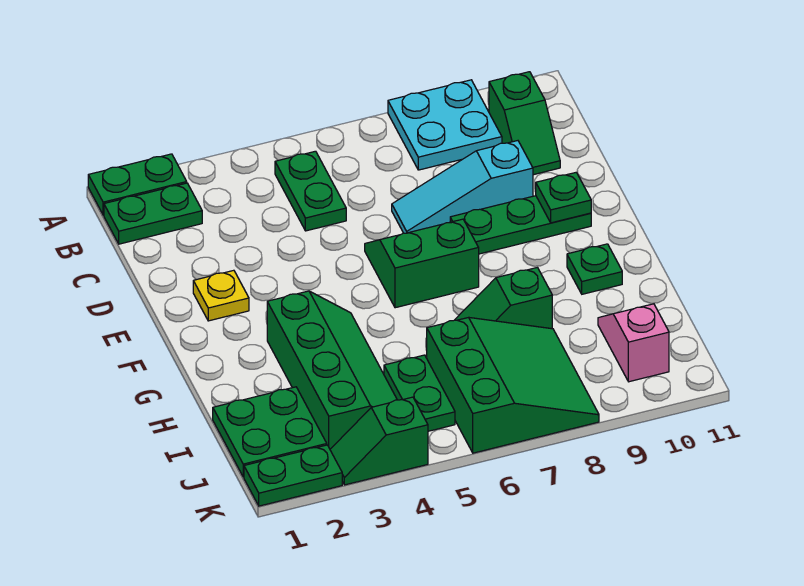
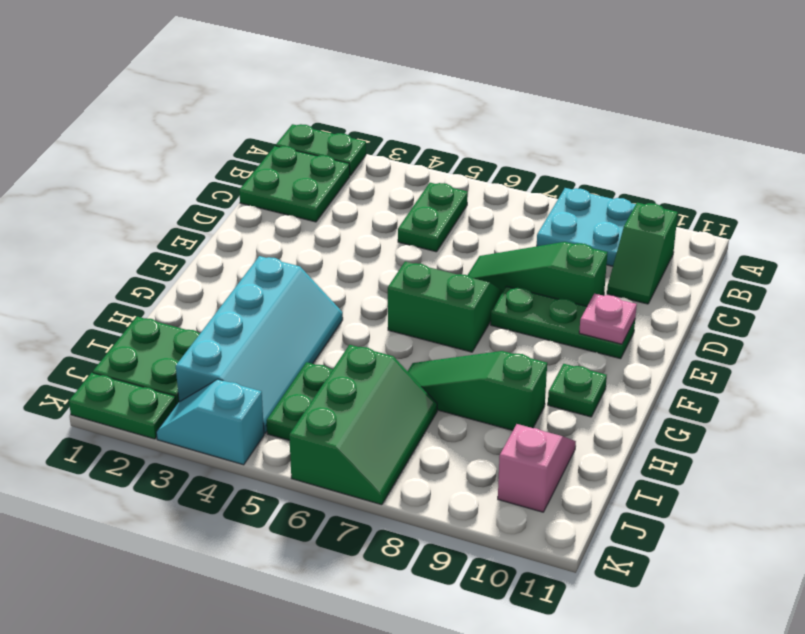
green 1x2 plate [104,183,202,244] -> green 2x2 plate [239,146,350,222]
cyan 1x3 slope [392,141,533,233] -> green 1x3 slope [467,242,608,306]
yellow 1x1 plate [193,270,249,321] -> none
green 1x1 plate [536,173,591,223] -> pink 1x1 plate [579,294,637,344]
green 2x4 slope [267,291,397,449] -> cyan 2x4 slope [176,256,343,433]
green 1x2 slope [455,267,552,329] -> green 1x3 slope [408,351,547,430]
green 3x3 slope [427,318,599,453] -> green 2x3 slope [289,345,437,505]
green 1x2 slope [330,397,428,485] -> cyan 1x2 slope [156,379,264,465]

